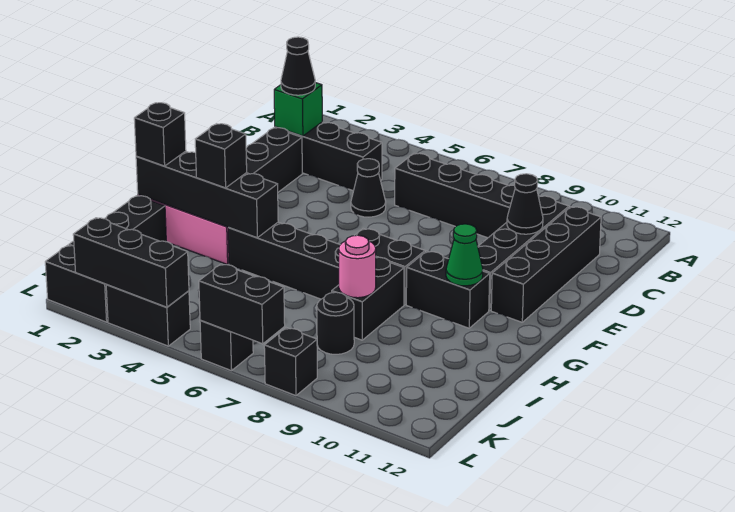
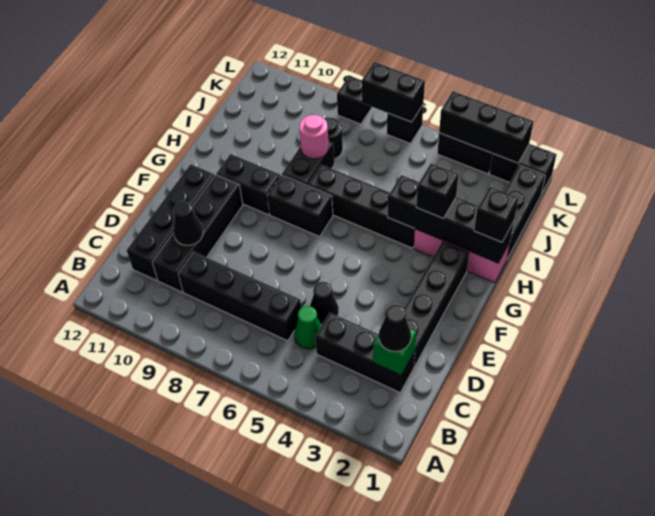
green 1x1 cone [446,224,483,286] -> green 1x1 cone moved to [294,306,322,349]

